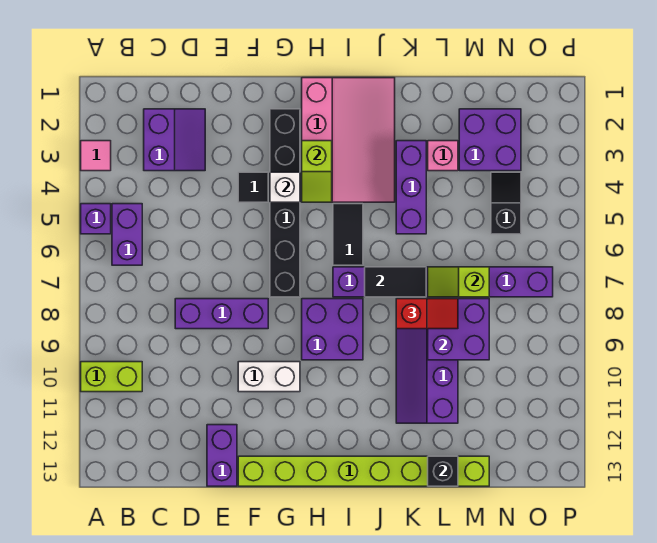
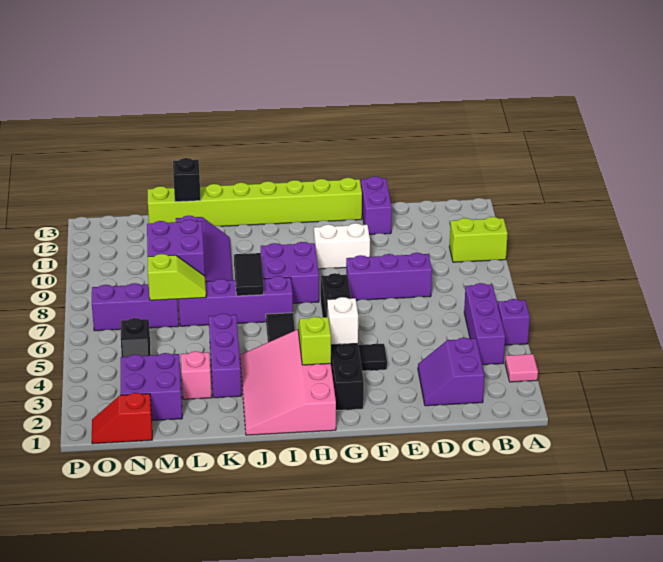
purple 1x2 brick [112,204,142,265] -> purple 1x3 brick [464,283,505,365]
black 1x2 tile [365,267,426,297] -> black 1x2 tile turned to [234,253,264,296]
red 1x2 slope [396,299,458,329] -> red 1x2 slope moved to [92,393,152,444]

